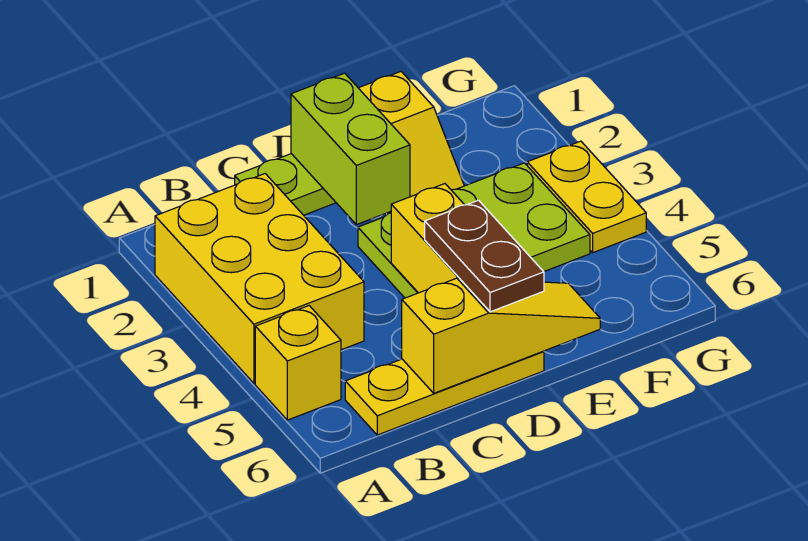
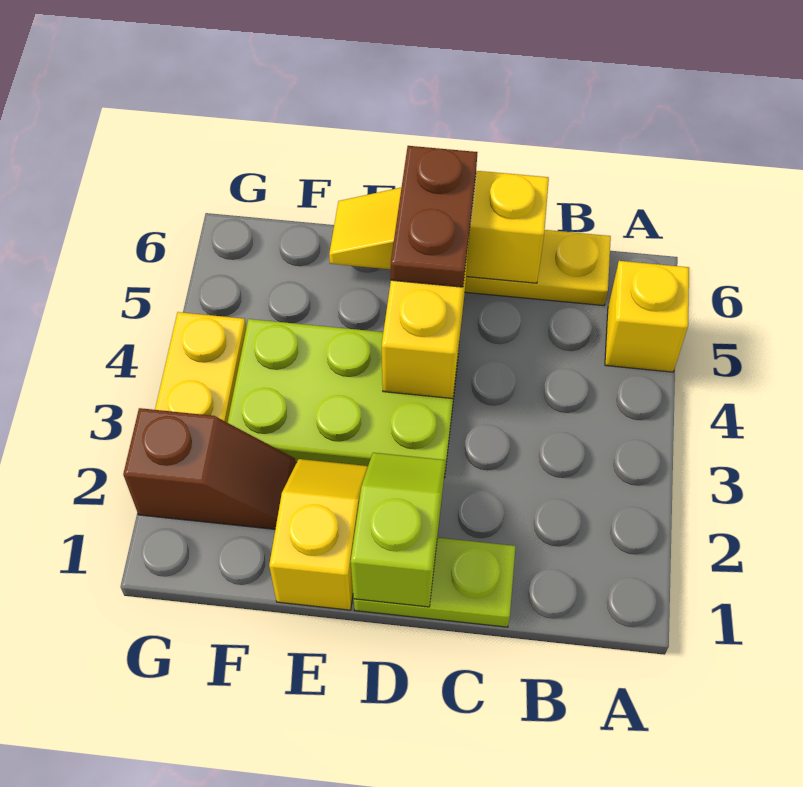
yellow 2x3 brick [155,174,364,383] -> none
lime 1x2 brick [291,73,410,225] -> lime 1x2 slope [351,453,446,607]
none -> brown 1x2 slope [123,408,296,529]

